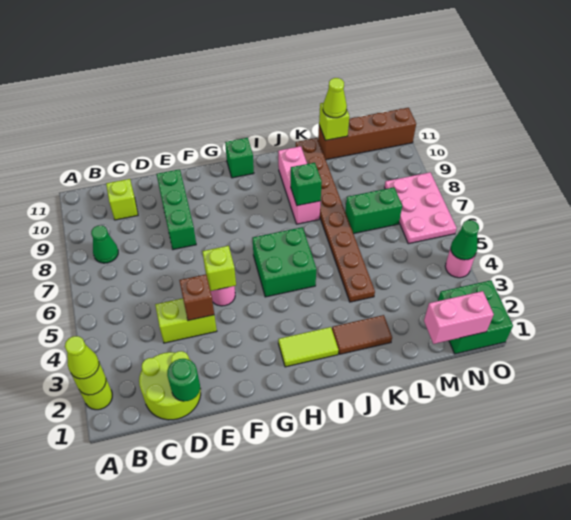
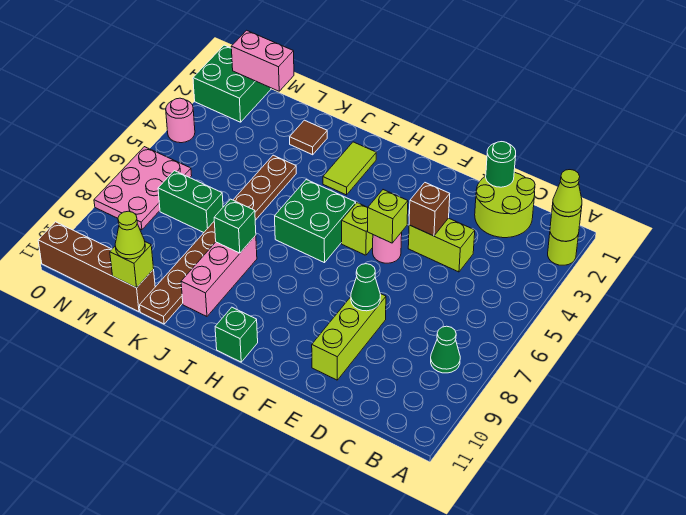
lime 1x1 brick [106,179,138,220] -> lime 1x1 brick moved to [342,203,373,255]
green 1x3 brick [157,169,196,250] -> lime 1x3 brick [312,294,386,380]
lime 1x2 tile [278,327,338,367] -> lime 1x2 tile turned to [323,142,376,195]
brown 1x2 tile [332,315,392,354] -> brown 1x1 tile [290,120,327,155]
green 1x1 cone [451,220,479,260] -> green 1x1 cone moved to [351,264,381,311]

